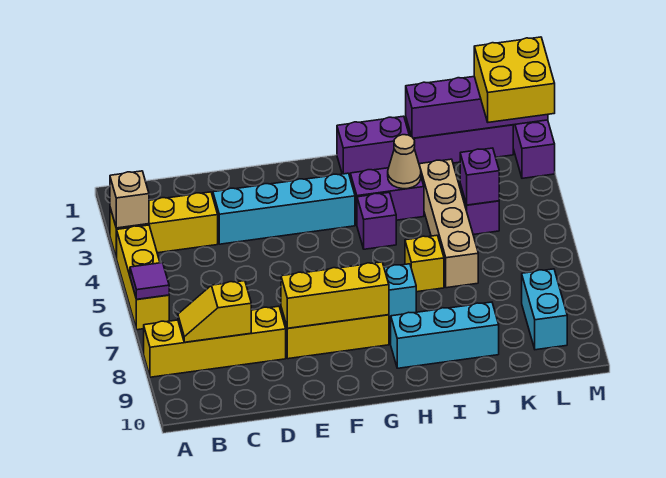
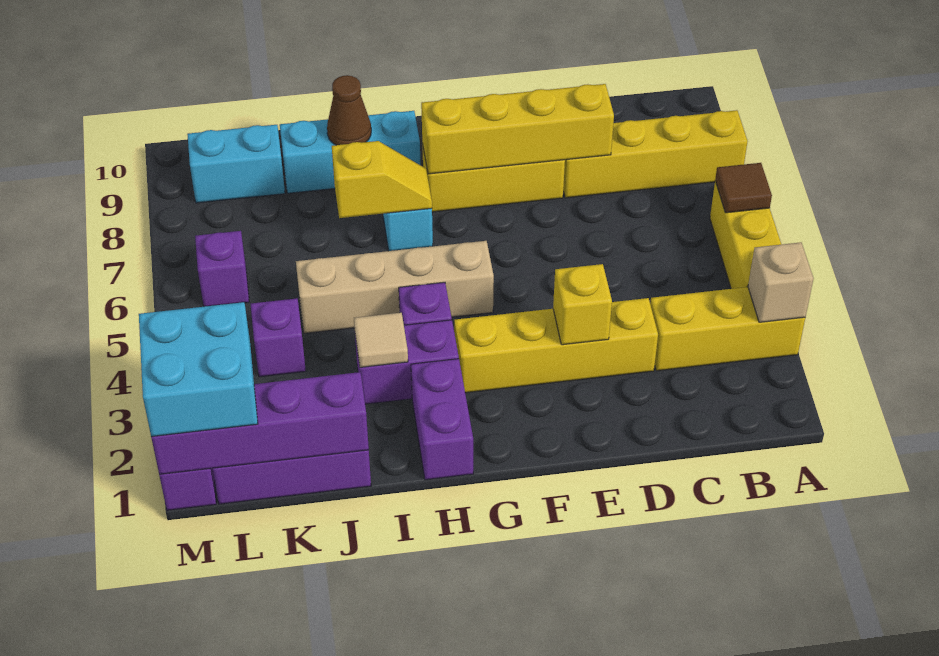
purple 1x1 tile [130,263,169,299] -> brown 1x1 tile [715,163,772,213]
yellow 1x2 slope [178,281,251,342] -> yellow 1x2 slope moved to [332,141,432,218]
cyan 1x4 brick [213,173,355,244] -> yellow 1x4 brick [454,298,658,393]
yellow 1x3 brick [281,262,389,328] -> yellow 1x4 brick [421,84,614,174]
purple 1x2 brick [337,116,409,176] -> purple 1x2 brick turned to [411,359,473,480]
tan 1x1 cone [388,135,421,189] -> tan 1x1 tile [354,313,408,367]
yellow 1x1 brick [405,235,444,292] -> yellow 1x1 brick moved to [553,264,612,345]
none -> brown 1x1 cone [327,75,371,145]
tan 1x4 brick [419,159,478,288] -> tan 1x4 brick turned to [296,241,494,333]
purple 1x1 brick [460,148,499,205] -> purple 1x1 brick moved to [195,231,249,307]
yellow 2x2 brick [474,37,555,122] -> cyan 2x2 brick [139,302,258,437]
cyan 1x2 brick [522,269,567,350] -> cyan 1x2 brick turned to [187,125,285,203]

